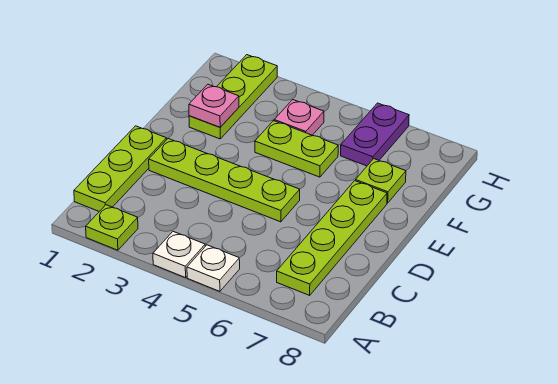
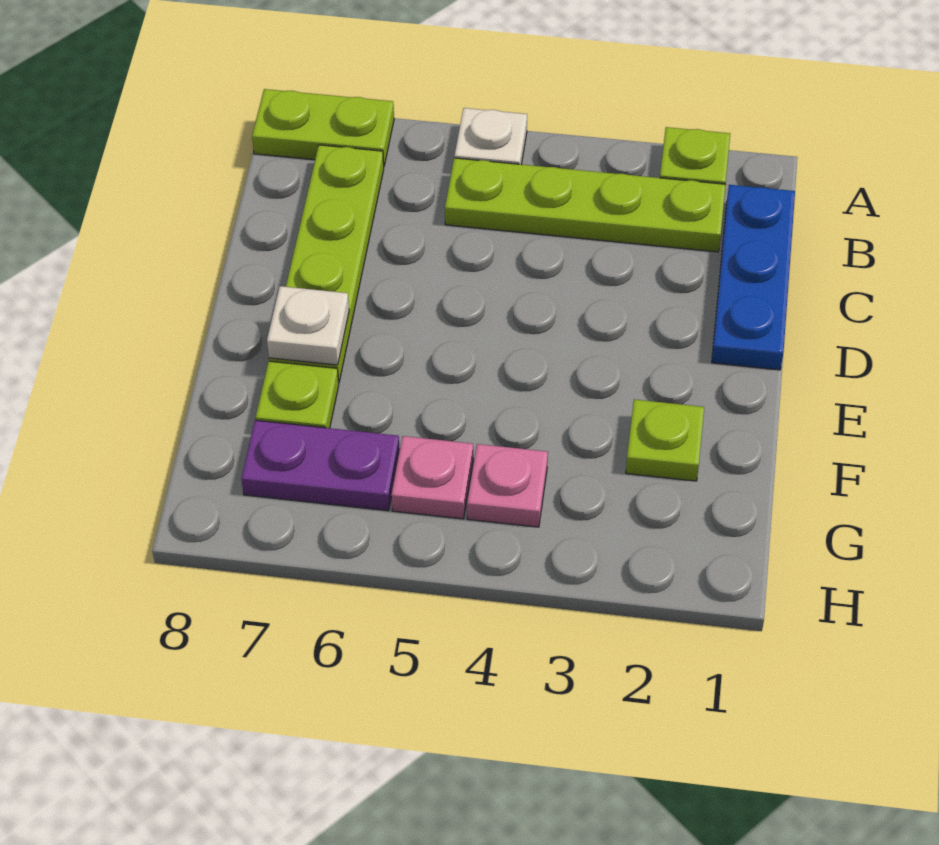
white 1x1 plate [153,232,205,278] -> white 1x1 plate moved to [267,286,349,365]
lime 1x3 plate [74,126,167,211] -> blue 1x3 plate [712,185,795,370]
lime 1x4 plate [149,139,300,222] -> lime 1x4 plate moved to [445,158,726,252]
lime 1x3 plate [189,55,277,139] -> lime 1x1 plate [626,400,704,481]
pink 1x1 plate [189,84,239,127] -> pink 1x1 plate moved to [391,436,473,519]
lime 1x2 plate [255,121,338,177] -> lime 1x2 plate moved to [252,89,394,165]
purple 1x2 plate [341,103,409,166] -> purple 1x2 plate turned to [241,420,400,511]

